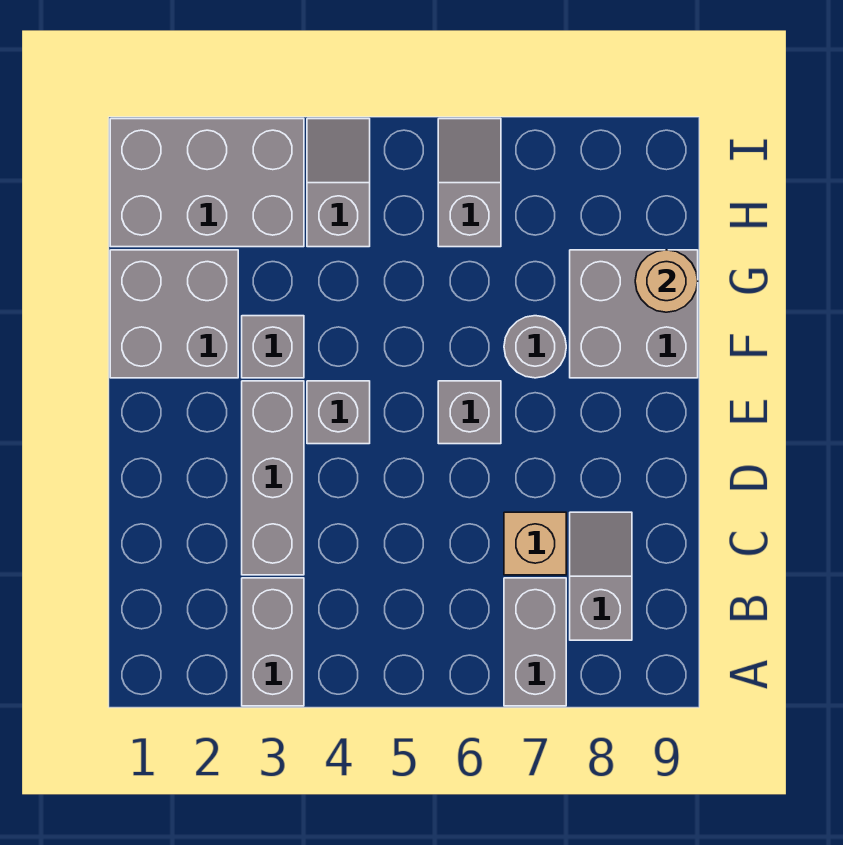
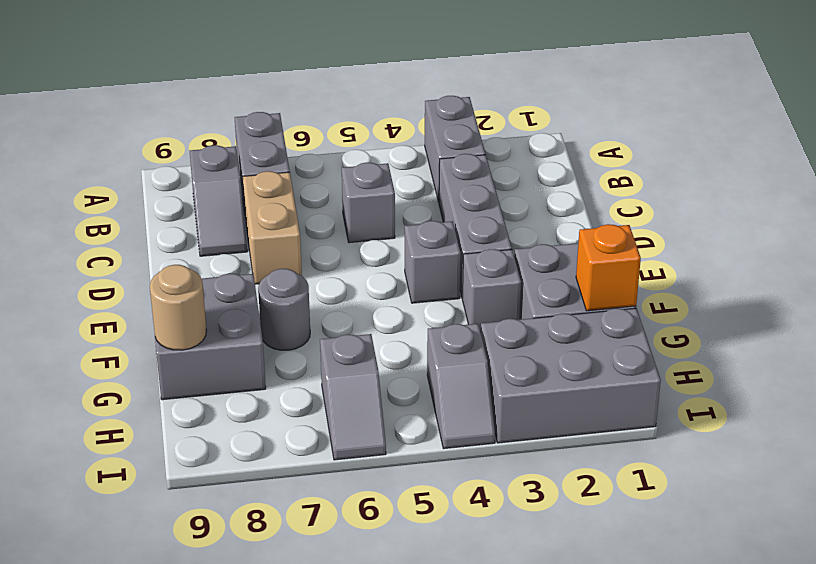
tan 1x1 brick [504,512,566,575] -> tan 1x2 brick [243,171,302,284]
grey 1x1 brick [438,381,501,444] -> grey 1x1 brick moved to [342,163,395,243]
none -> orange 1x1 brick [576,224,641,311]

